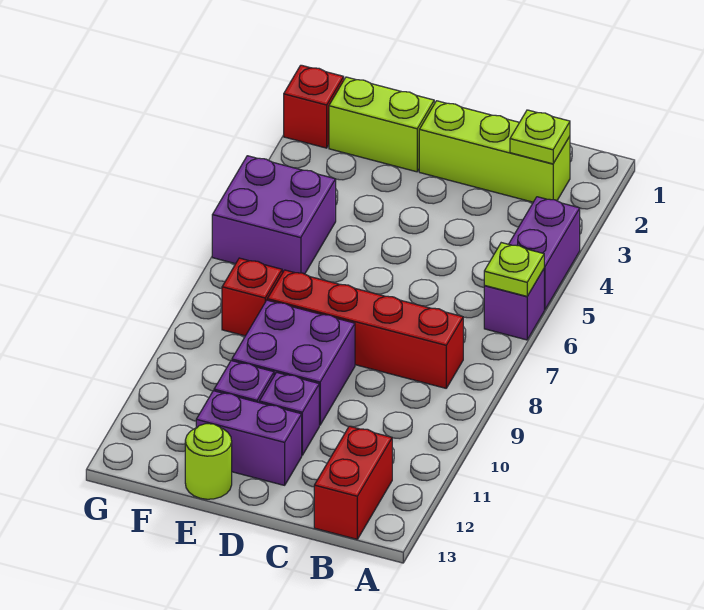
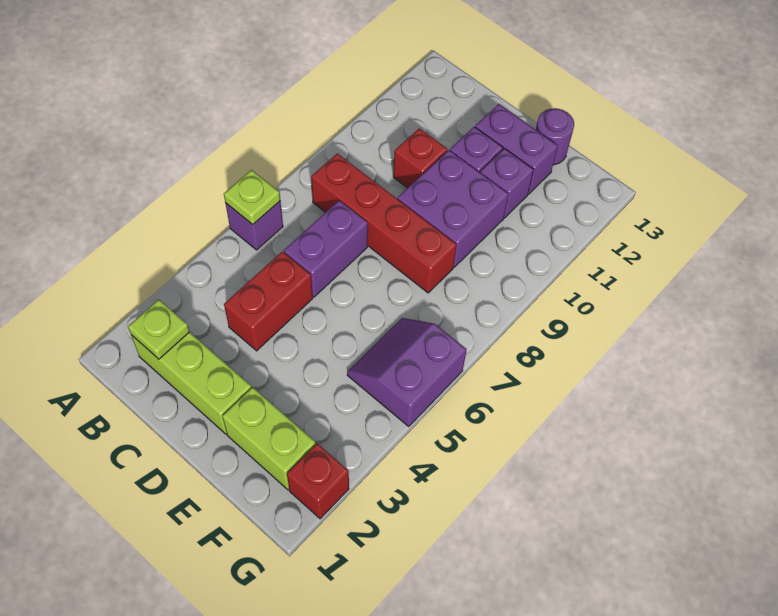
purple 1x2 brick [509,197,580,310] -> purple 1x2 brick moved to [284,200,368,297]
red 1x2 brick [314,426,392,539] -> red 1x2 brick moved to [224,252,313,351]
lime 1x1 round brick [185,424,232,499] -> purple 1x1 round brick [536,108,574,165]
purple 2x2 brick [212,156,336,274] -> purple 2x2 slope [347,318,467,426]
red 1x1 brick [222,258,282,336] -> red 1x1 brick moved to [393,128,447,188]

